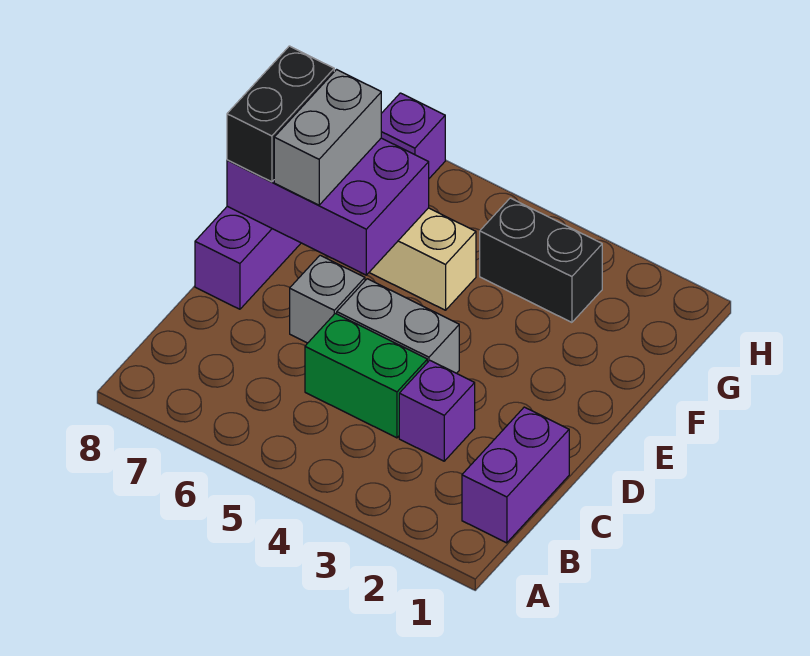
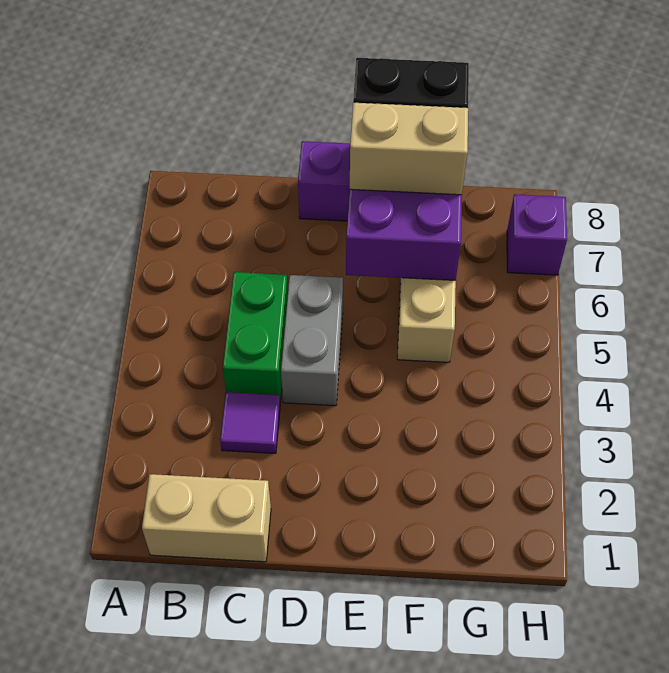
purple 1x2 brick [462,407,569,543] -> tan 1x2 brick [142,474,271,562]
purple 1x1 brick [399,360,475,461] -> purple 1x1 tile [220,392,280,453]
grey 1x1 brick [290,255,365,343] -> none
grey 1x2 brick [274,70,381,205] -> tan 1x2 brick [350,102,468,195]
black 1x2 brick [480,198,602,322] -> none

